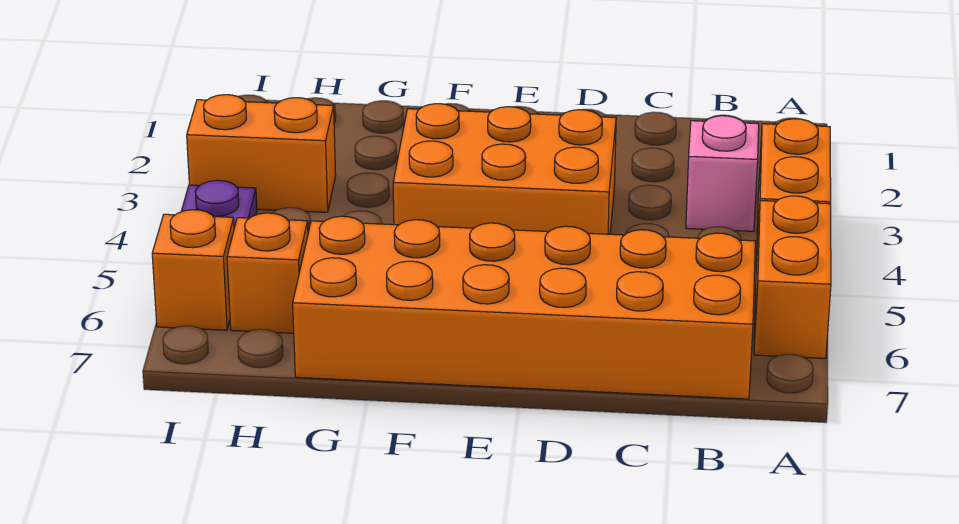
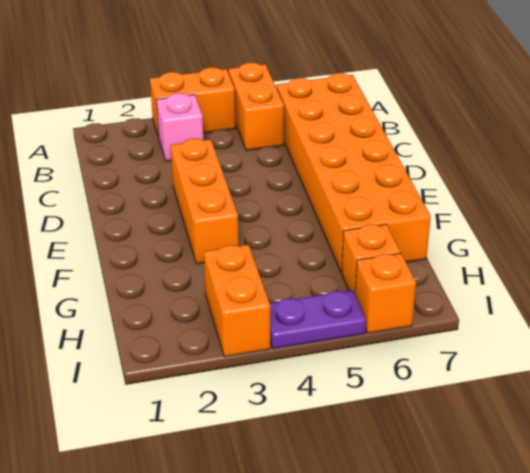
orange 1x2 brick [754,196,831,358] -> orange 1x2 brick turned to [229,63,284,151]
orange 2x3 brick [393,104,616,234] -> orange 1x3 brick [171,139,239,264]

